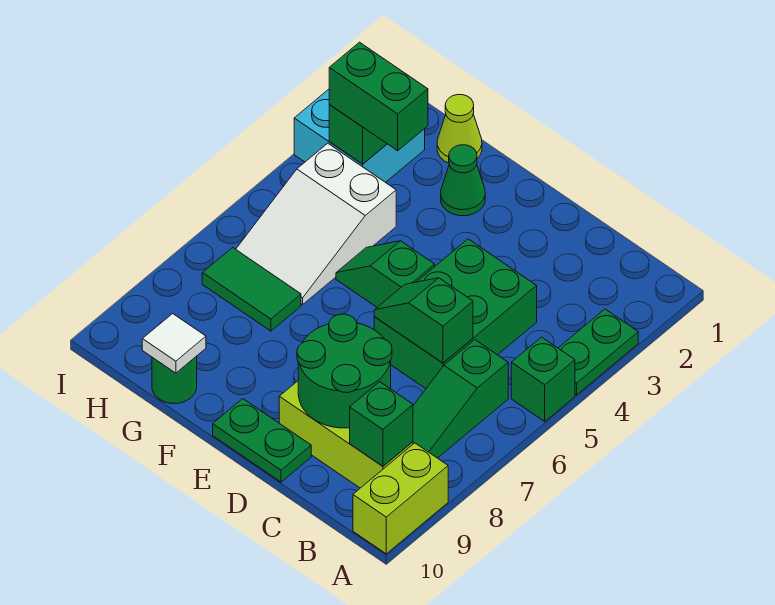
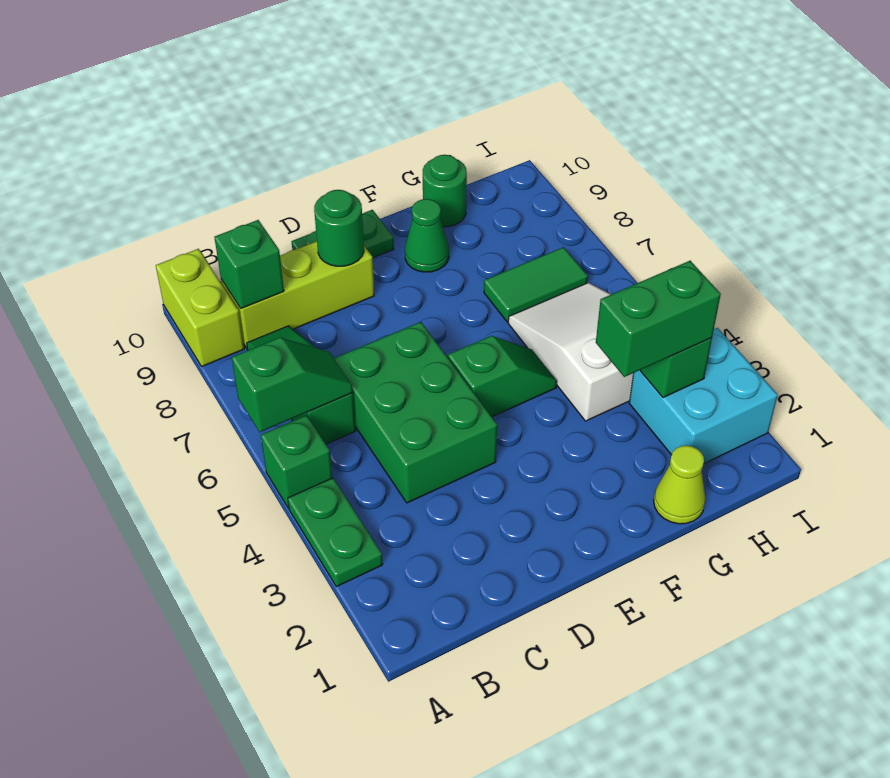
green 1x2 slope [374,278,473,363] -> green 1x2 slope moved to [232,337,353,432]
green 2x2 round brick [297,314,392,428] -> green 1x1 round brick [314,190,364,266]
green 1x1 cone [441,145,485,216] -> green 1x1 cone moved to [405,199,449,272]
white 1x1 tile [142,314,206,373] -> none

